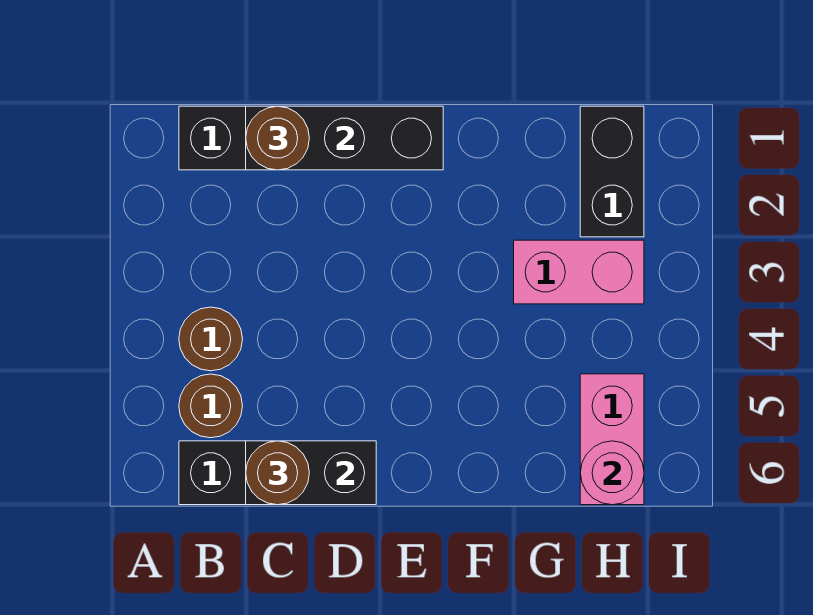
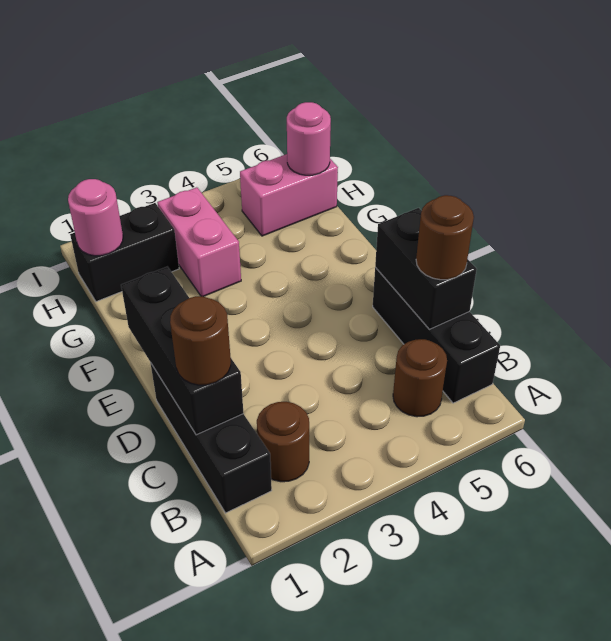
brown 1x1 round brick [179,307,242,371] -> brown 1x1 round brick moved to [257,402,309,482]
none -> pink 1x1 round brick [68,179,123,256]

